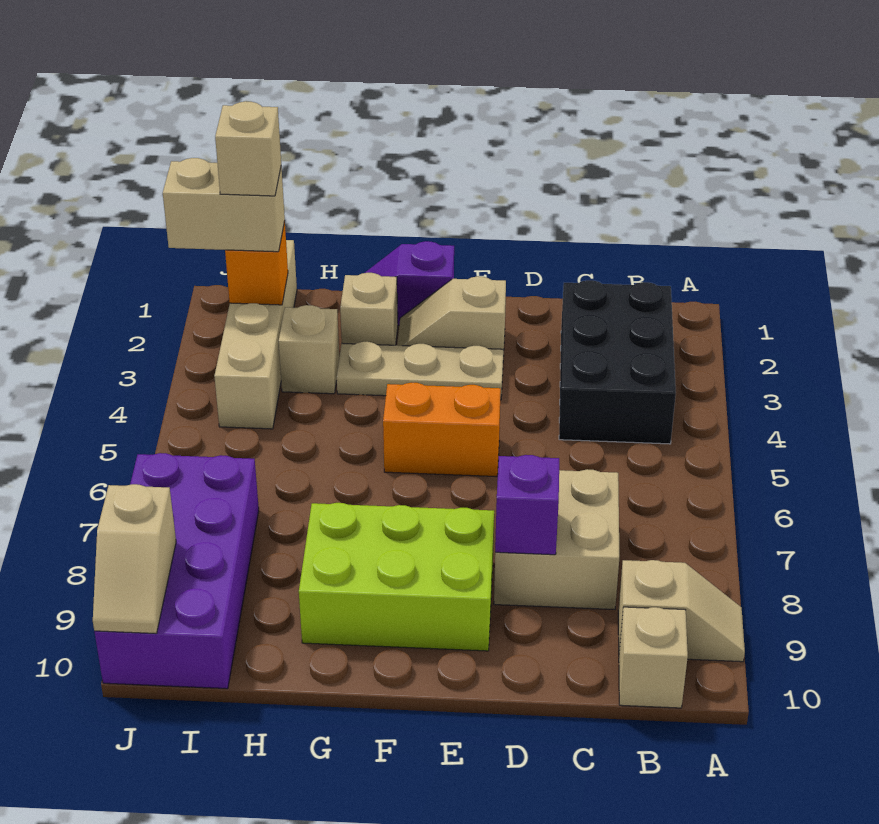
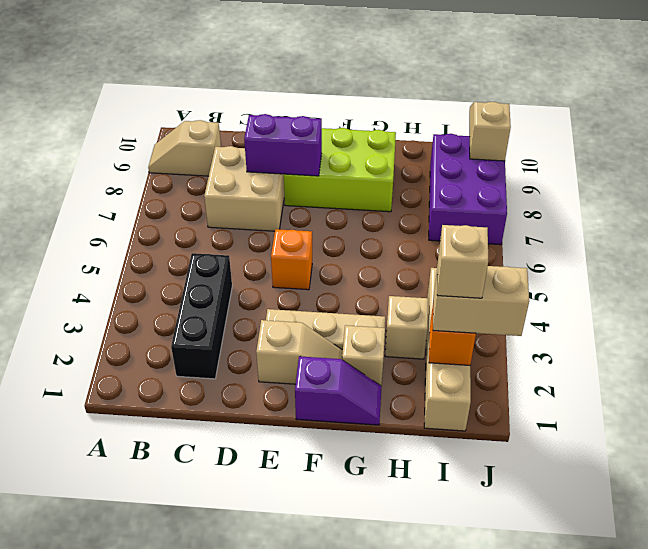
black 2x3 brick [559,280,676,444] -> black 1x3 brick [171,253,232,379]
tan 1x1 brick [619,607,688,708] -> none
purple 1x1 brick [495,455,559,555] -> purple 1x2 brick [244,114,322,176]
orange 1x2 brick [383,383,501,477] -> orange 1x1 brick [271,229,312,290]
purple 2x4 brick [94,453,259,689] -> purple 2x3 brick [429,134,507,245]

